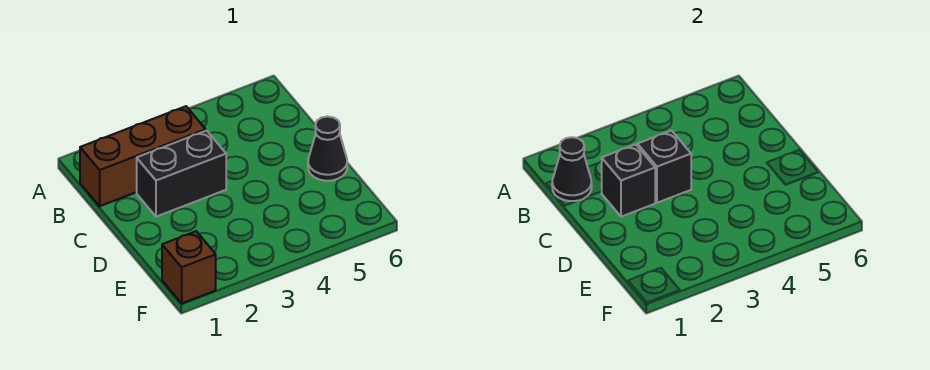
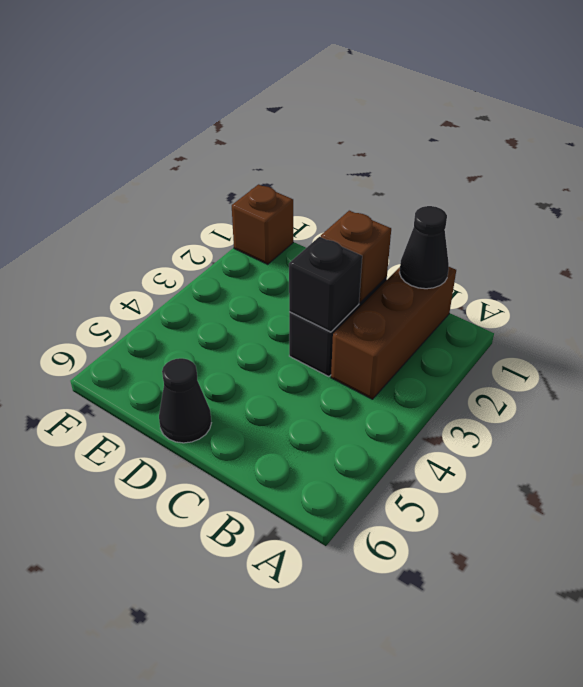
black 1x1 brick [601,144,655,217] -> brown 1x1 brick [321,211,391,302]

